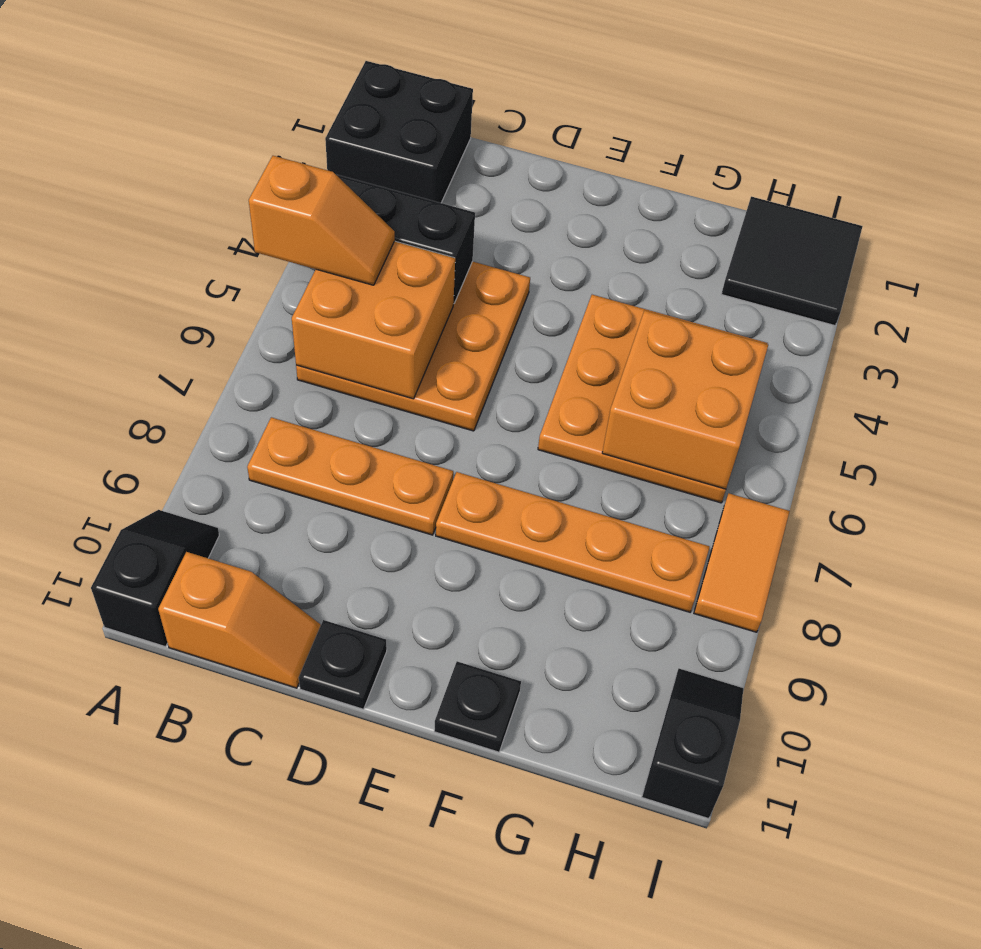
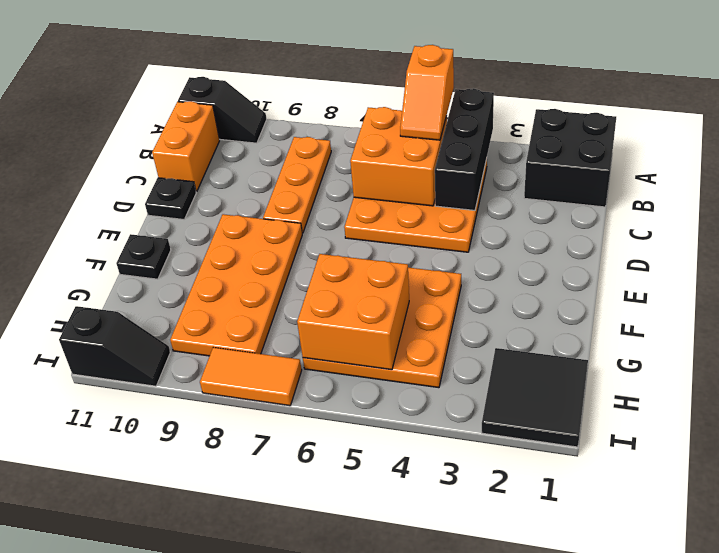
orange 1x2 slope [158,552,321,688] -> orange 1x2 brick [152,101,220,192]
orange 1x4 plate [436,472,710,612] -> orange 2x4 plate [170,214,302,356]

